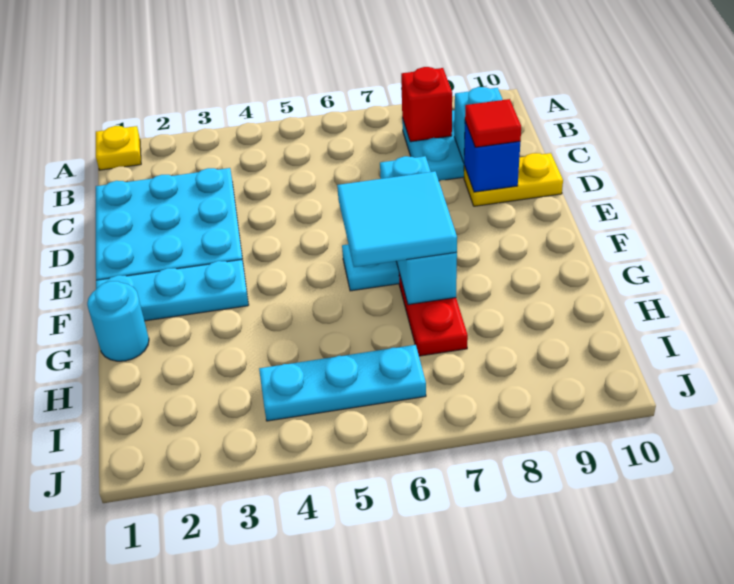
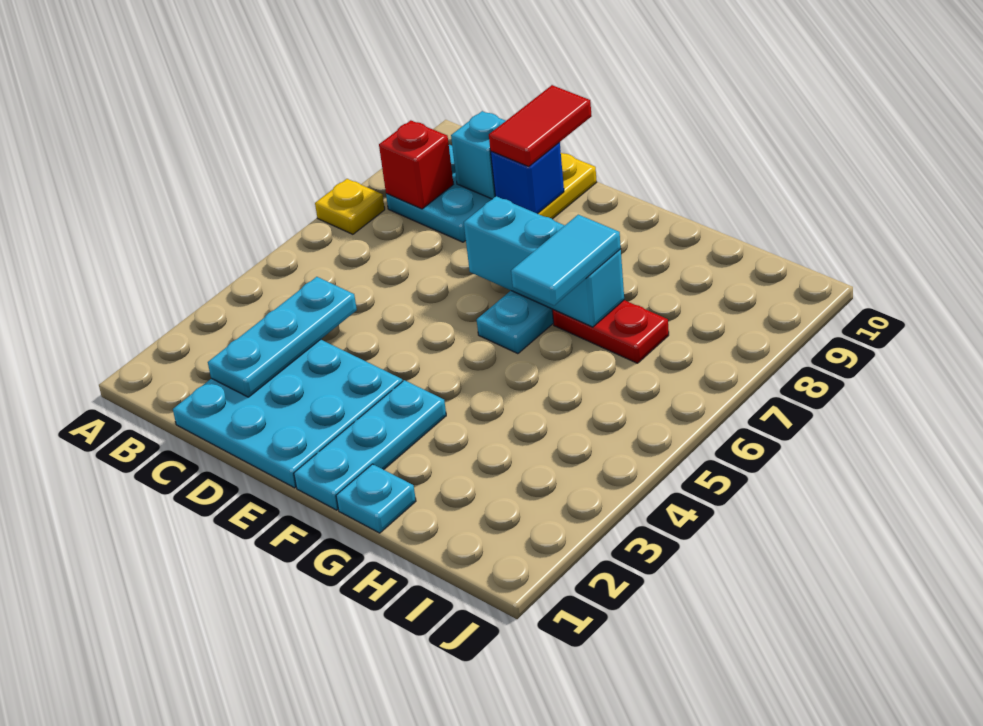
yellow 1x1 plate [96,126,141,170] -> yellow 1x1 plate moved to [315,179,385,234]
red 1x1 tile [465,99,521,147] -> red 1x2 tile [489,85,592,167]
cyan 2x2 tile [337,171,457,267] -> cyan 1x2 tile [511,215,621,305]
cyan 1x1 round brick [87,281,149,361] -> cyan 1x1 plate [336,464,416,533]
cyan 1x3 plate [259,345,426,421] -> cyan 1x3 plate moved to [208,277,357,397]

